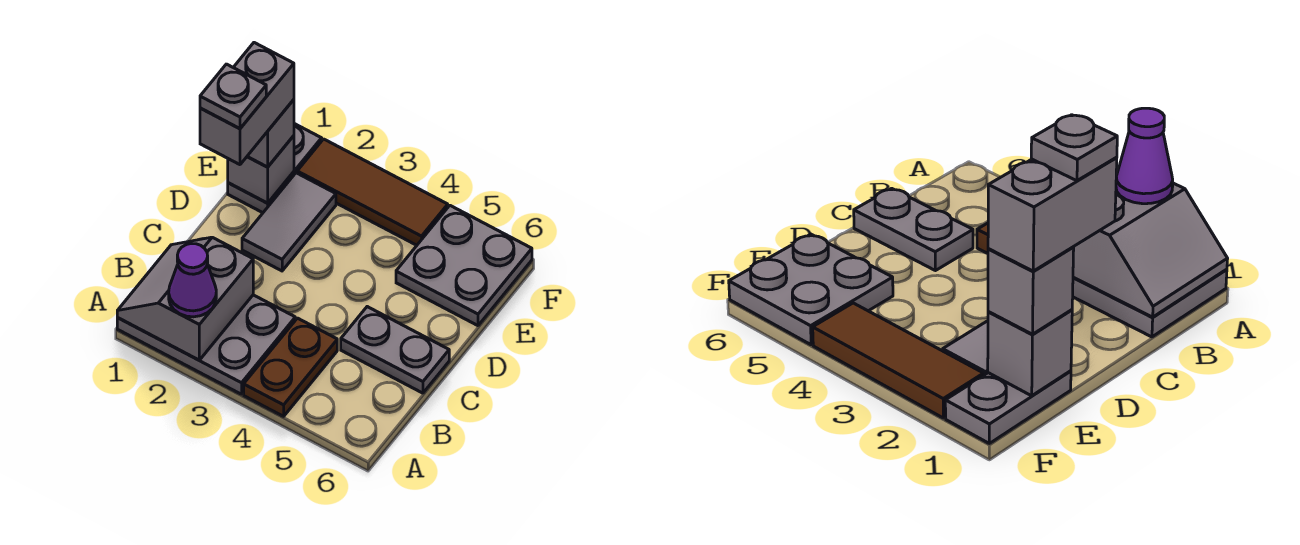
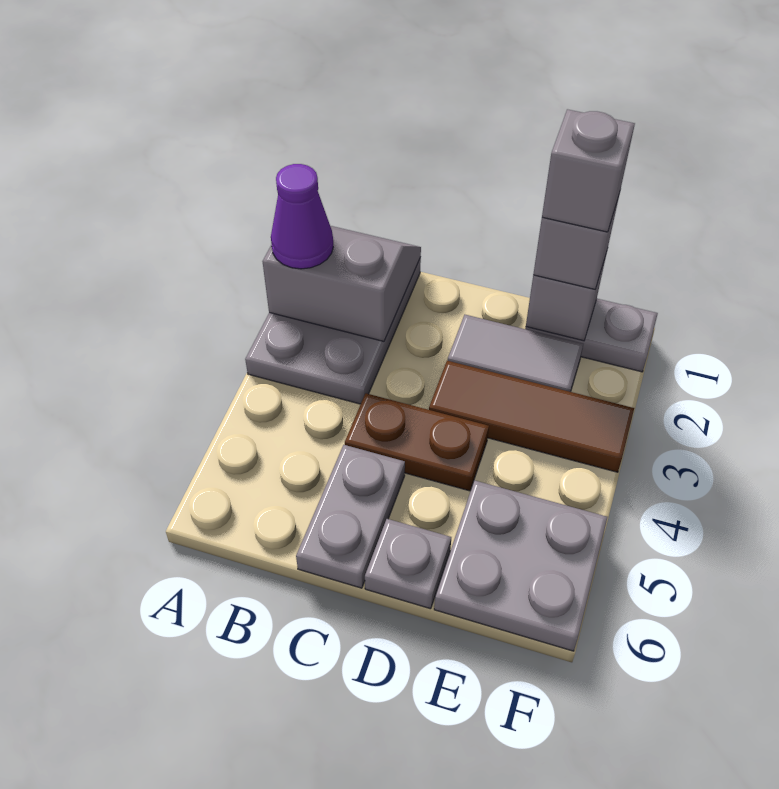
brown 1x2 plate [244,318,337,416] -> brown 1x2 plate moved to [345,393,489,491]
grey 1x2 brick [200,43,294,165] -> grey 1x1 brick [542,109,635,232]
grey 1x1 plate [200,64,266,128] -> grey 1x1 plate moved to [365,519,451,609]
brown 1x3 tile [297,139,448,245] -> brown 1x3 tile turned to [429,361,634,472]

